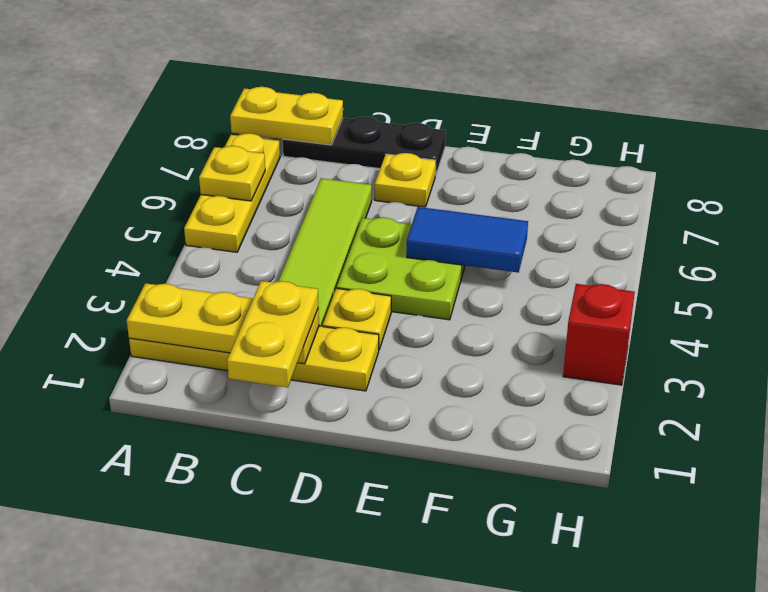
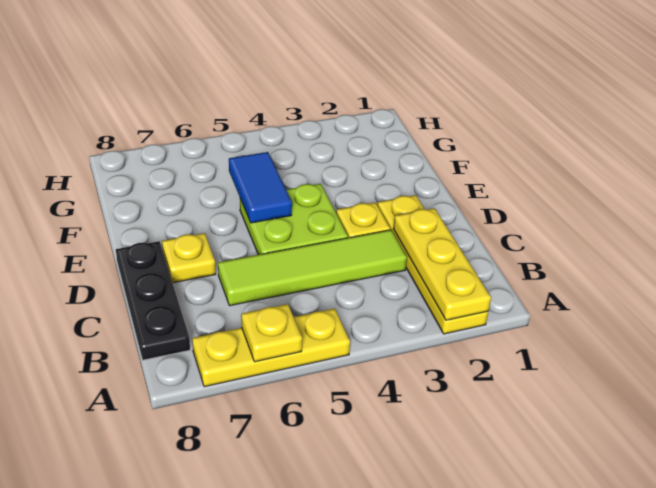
yellow 1x2 plate [230,87,343,145] -> none
yellow 1x2 plate [227,281,318,387] -> none
red 1x1 brick [563,284,635,385] -> none

